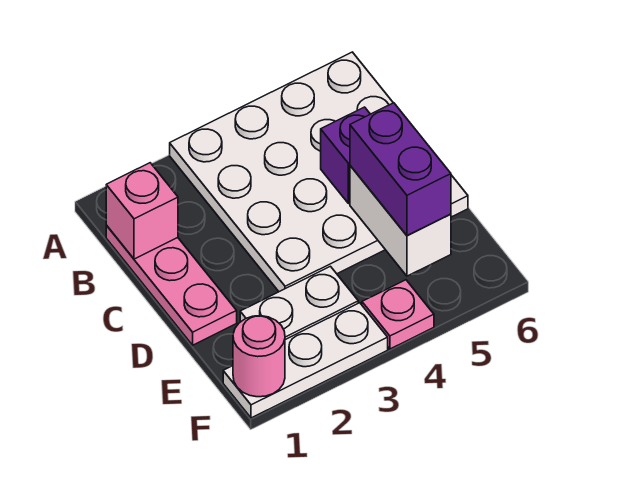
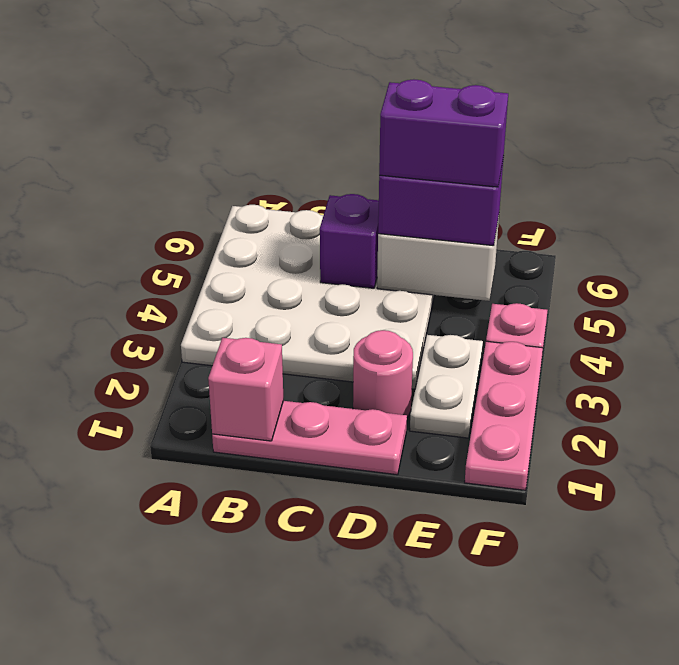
none -> purple 1x2 brick [379,79,508,187]
white 1x3 plate [223,303,388,418] -> pink 1x3 plate [465,341,543,490]
pink 1x1 round brick [233,316,285,397] -> pink 1x1 round brick moved to [353,330,413,417]

